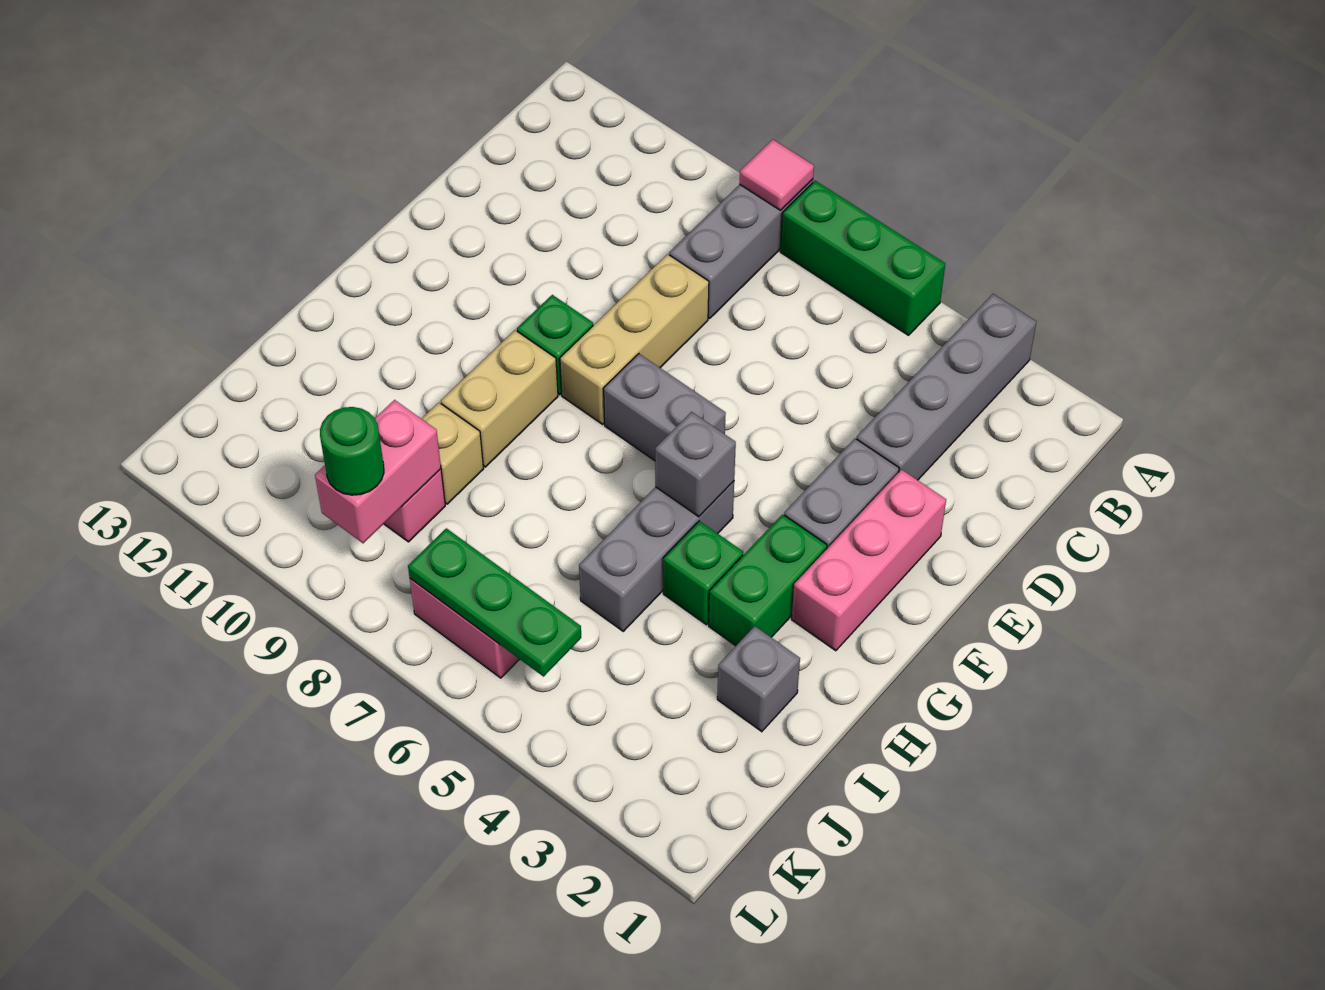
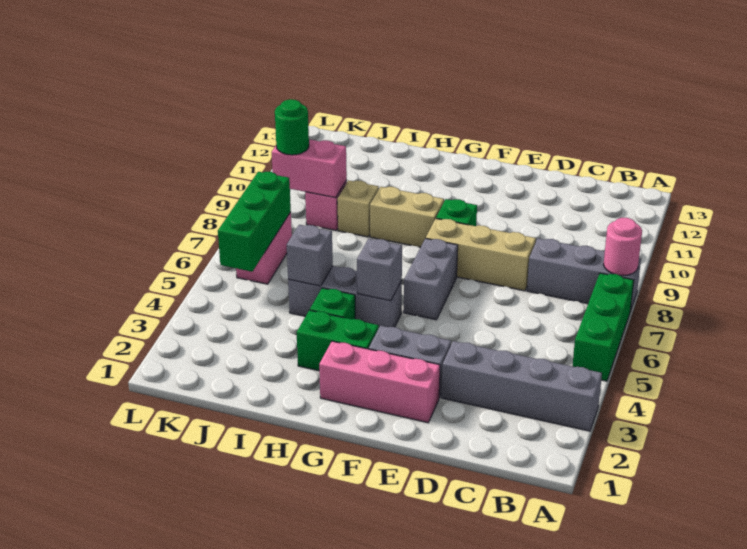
pink 1x1 tile [739,139,814,210] -> pink 1x1 round brick [603,218,642,276]
grey 1x1 brick [717,626,800,732] -> grey 1x1 brick moved to [287,225,333,286]
green 1x3 plate [408,528,581,677] -> green 1x3 brick [218,172,291,272]

